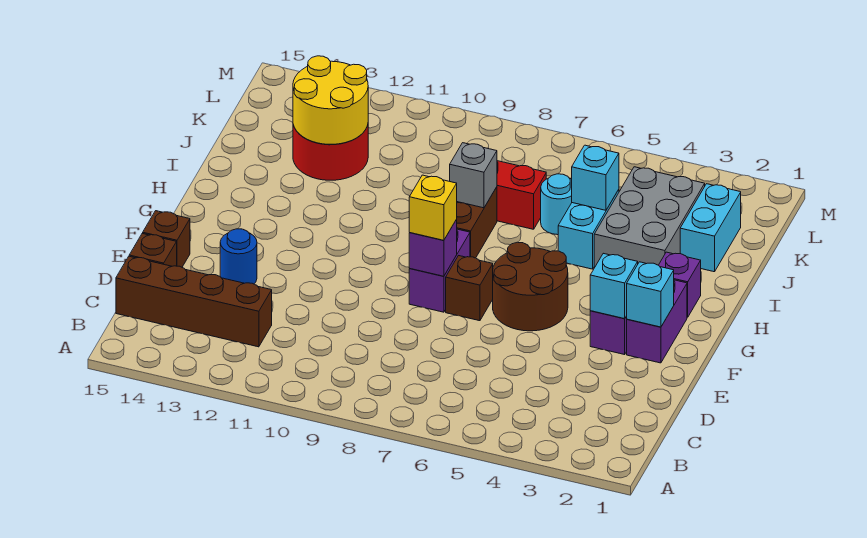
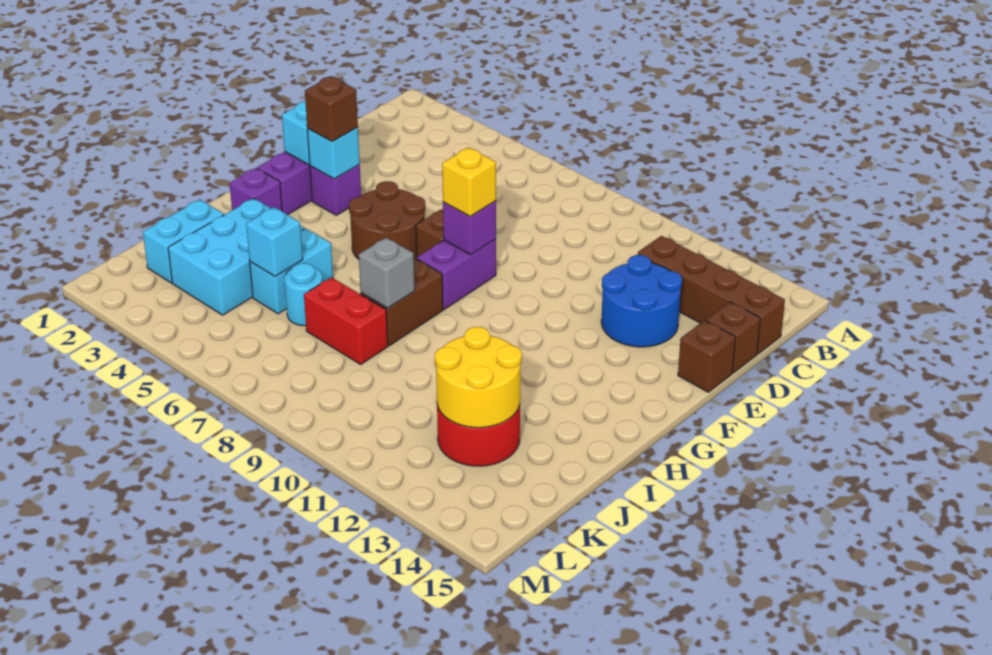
blue 1x1 round brick [220,229,257,284] -> blue 2x2 round brick [601,255,682,347]
none -> brown 1x1 brick [305,76,358,141]
grey 2x3 brick [594,167,705,268] -> cyan 2x3 brick [168,198,304,315]

